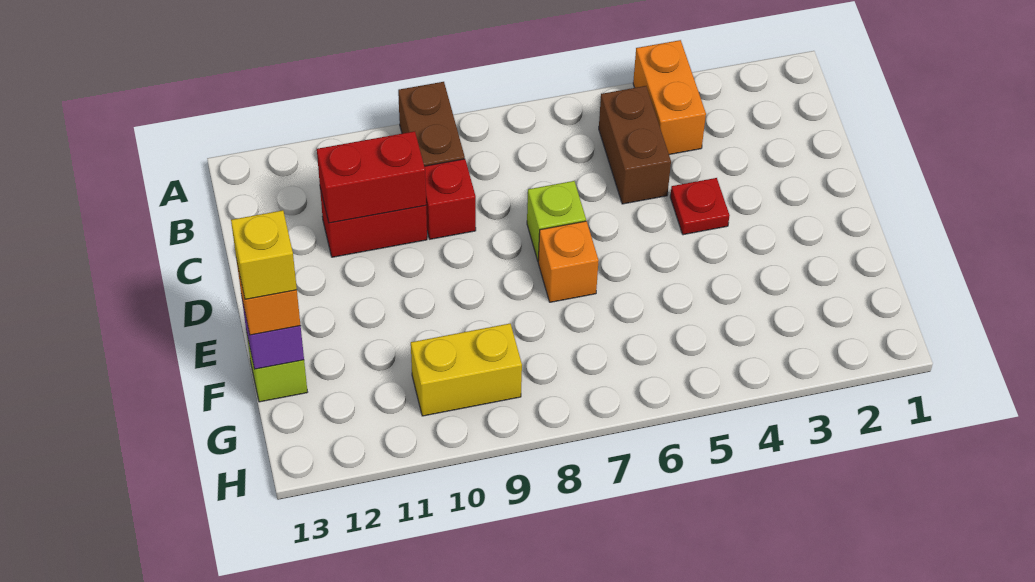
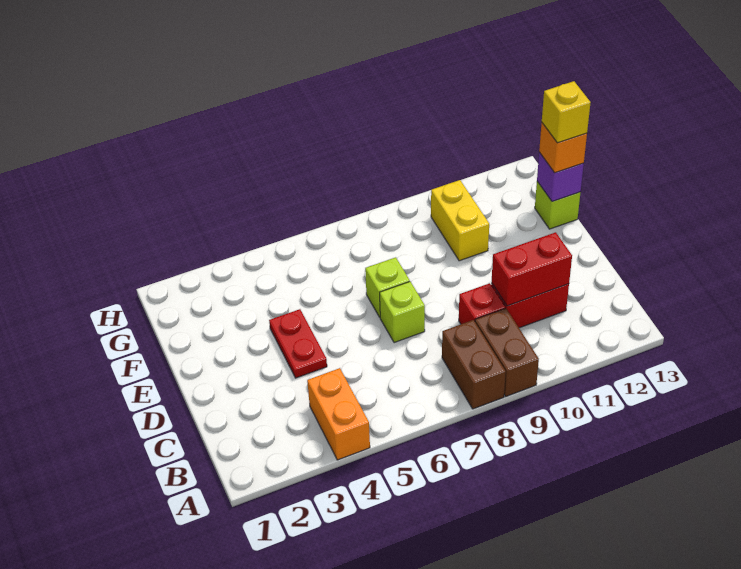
brown 1x2 brick [599,86,671,204] -> brown 1x2 brick moved to [442,320,506,409]
red 1x1 plate [670,178,730,235] -> red 1x2 plate [269,309,327,378]
orange 1x1 brick [538,221,599,302] -> lime 1x1 brick [365,257,410,317]
yellow 1x2 brick [411,324,522,416] -> yellow 1x2 brick turned to [431,180,489,261]

